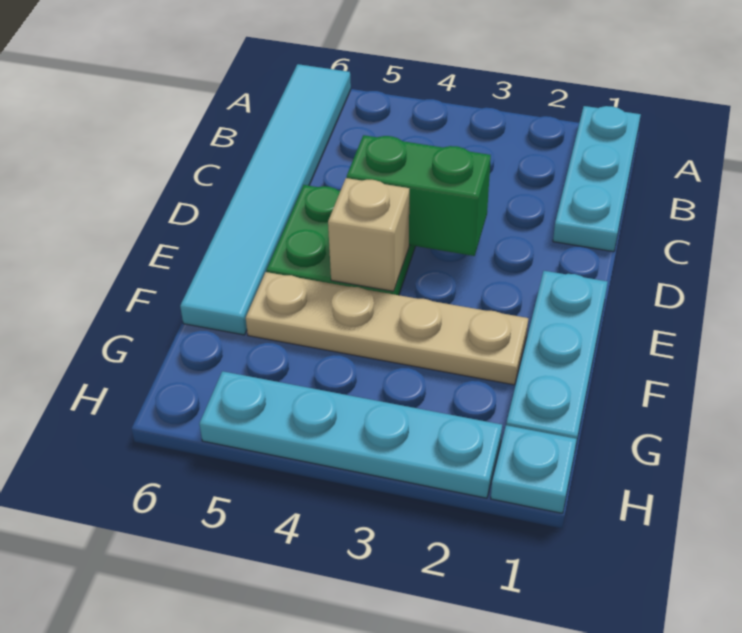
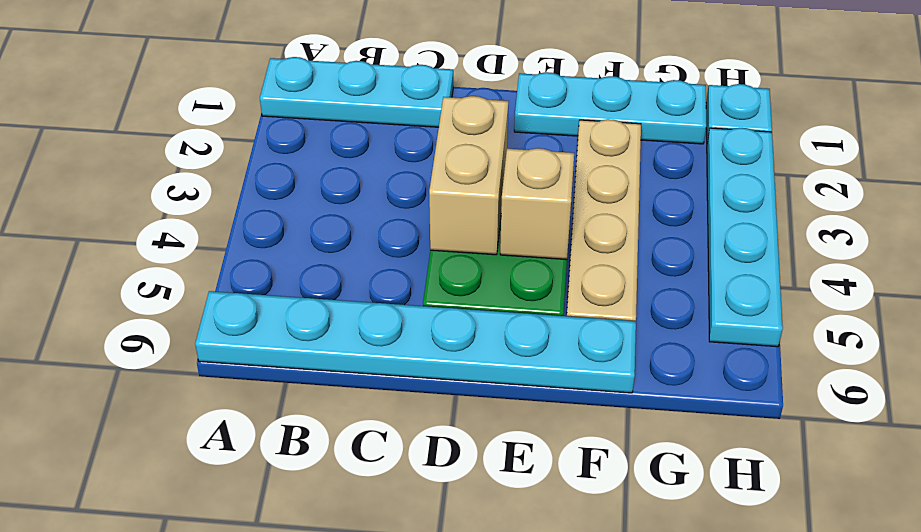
cyan 1x6 tile [180,64,351,335] -> cyan 1x6 plate [195,291,636,393]
green 1x2 brick [347,135,491,256] -> tan 1x2 brick [429,96,509,255]

